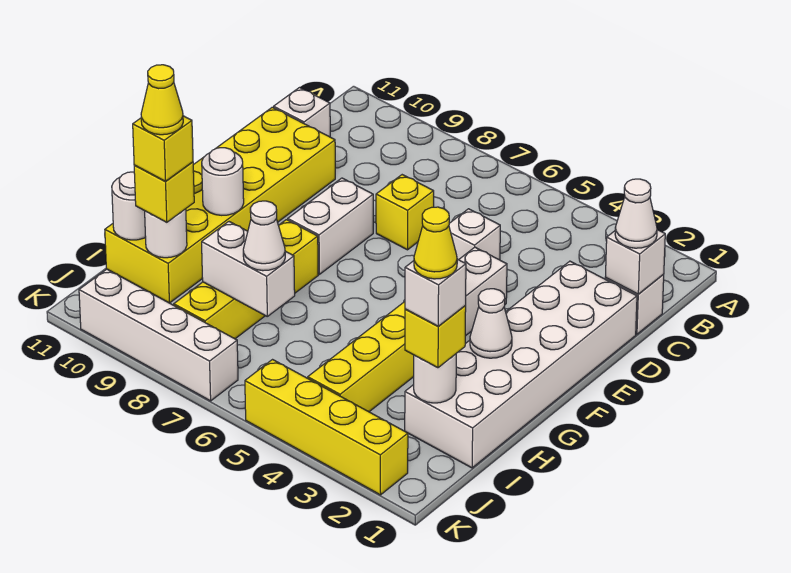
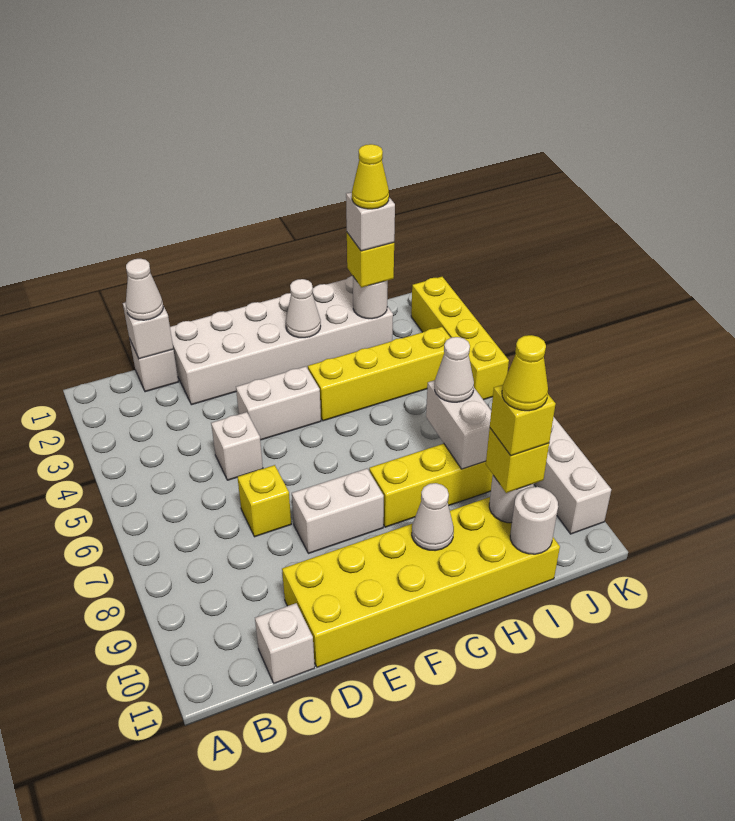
white 1x1 round brick [202,148,244,215] -> white 1x1 cone [412,483,454,551]

